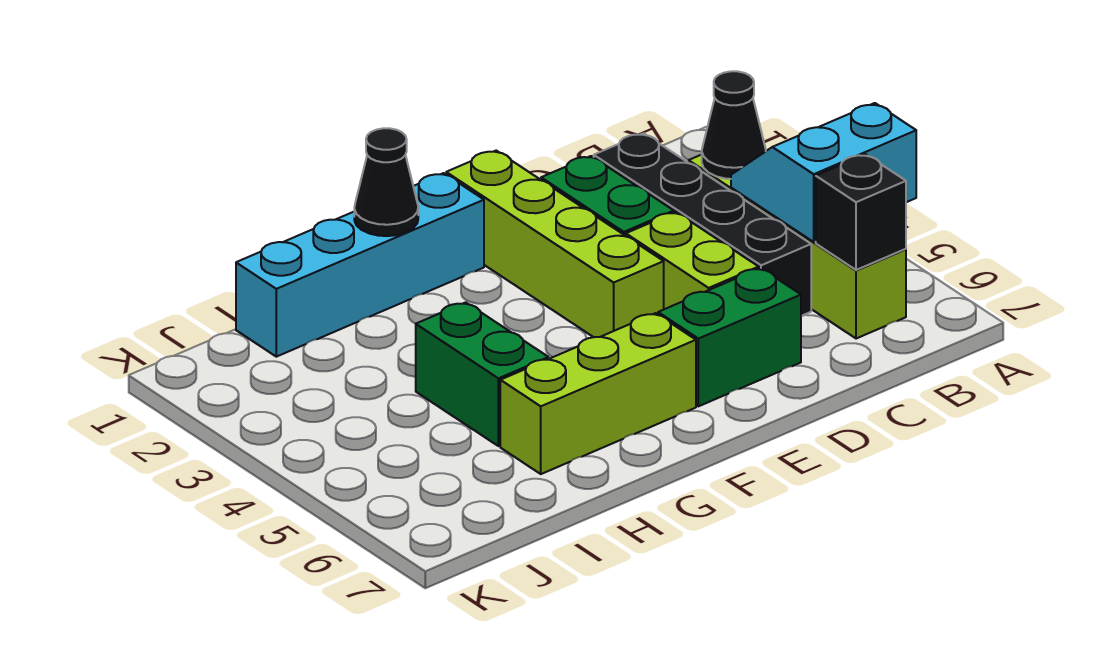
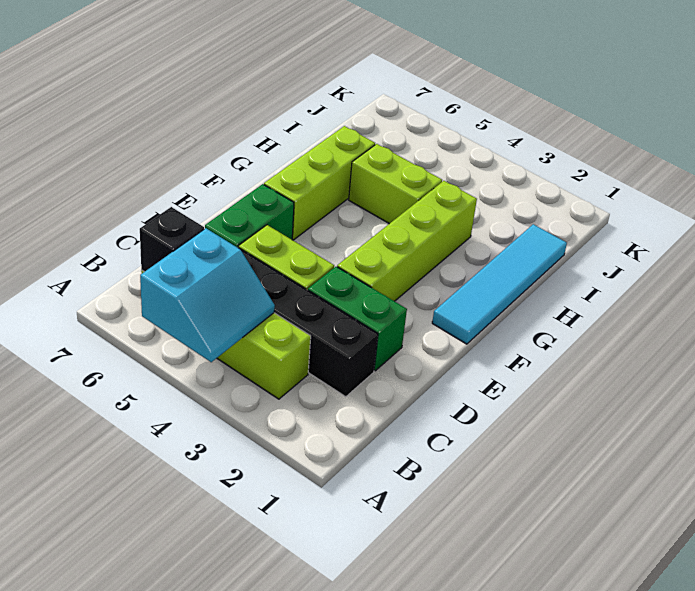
black 1x1 cone [702,71,766,179] -> none
lime 1x4 brick [446,151,664,337] -> lime 1x4 brick turned to [337,181,477,301]
cyan 1x4 brick [236,173,484,357] -> cyan 1x4 tile [432,224,567,344]
black 1x1 cone [354,128,418,236] -> none
green 1x2 brick [416,302,548,446] -> lime 1x2 brick [349,144,442,224]

